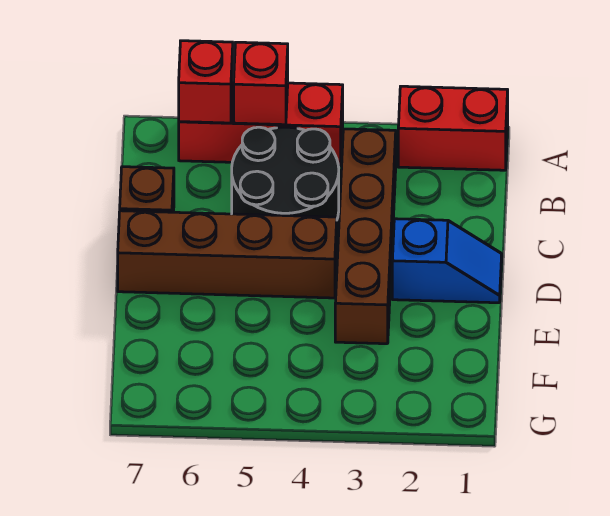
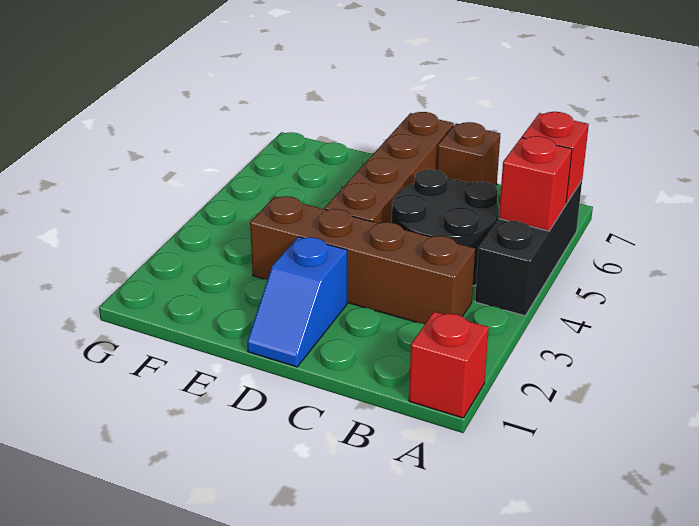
red 1x2 brick [398,86,508,170] -> red 1x1 brick [409,312,489,418]
red 1x3 brick [179,81,343,165] -> black 1x3 brick [475,181,582,316]

